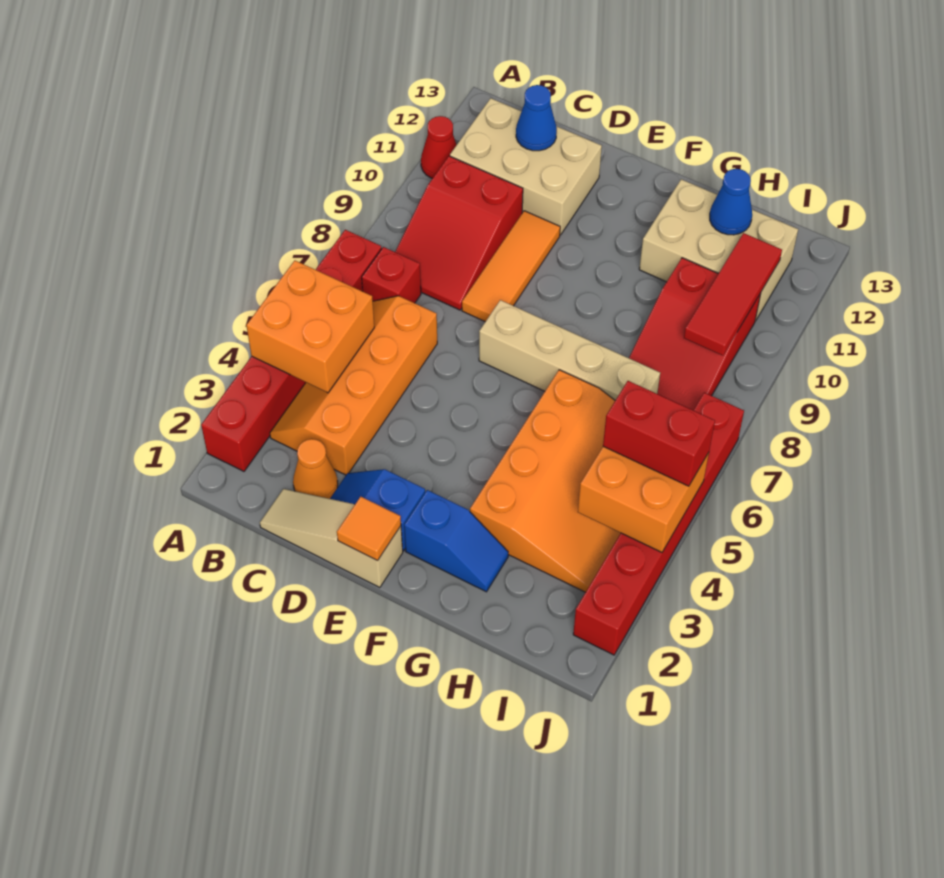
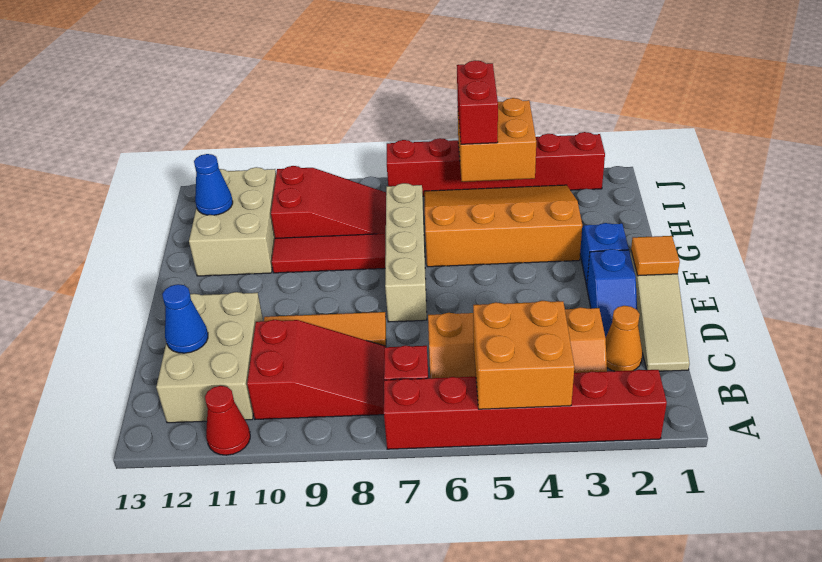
red 1x3 tile [684,233,782,355] -> red 1x3 tile moved to [272,234,386,273]

